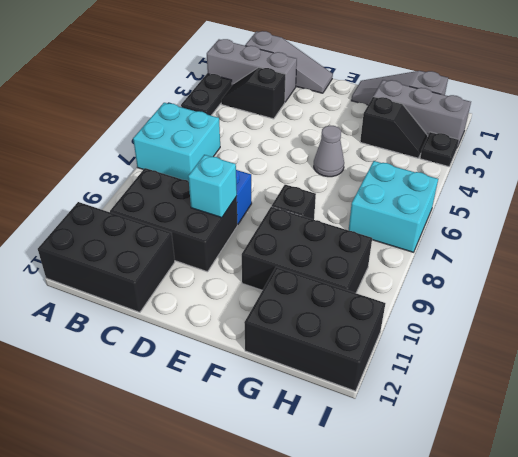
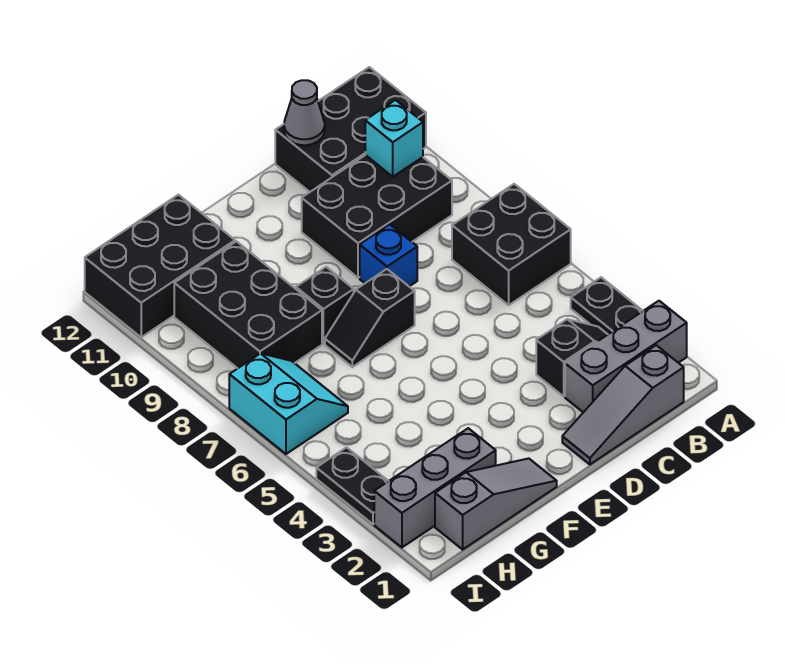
cyan 2x2 brick [133,103,220,181] -> black 2x2 brick [452,184,571,305]
cyan 1x1 brick [188,155,237,218] -> cyan 1x1 brick moved to [365,100,423,177]
grey 1x1 cone [314,126,344,177] -> grey 1x1 cone moved to [284,80,325,145]
black 2x3 brick [242,207,372,293] -> black 2x3 brick turned to [174,241,322,368]
black 1x2 slope [360,97,428,158] -> black 1x2 slope moved to [325,269,415,367]
cyan 2x2 brick [349,161,438,252] -> cyan 2x2 slope [229,353,348,454]
black 1x1 plate [420,132,459,167] -> black 1x2 plate [316,447,388,524]

